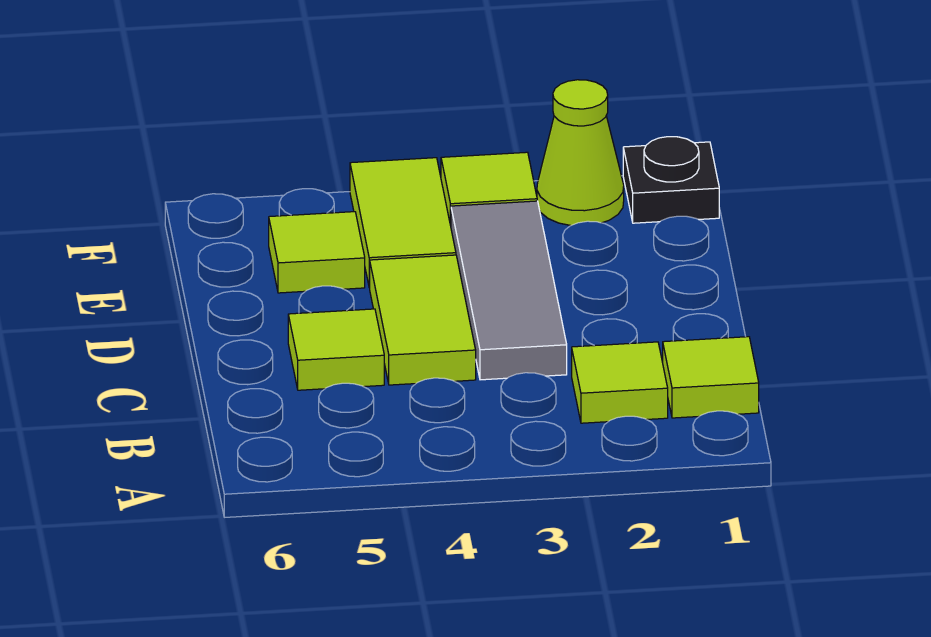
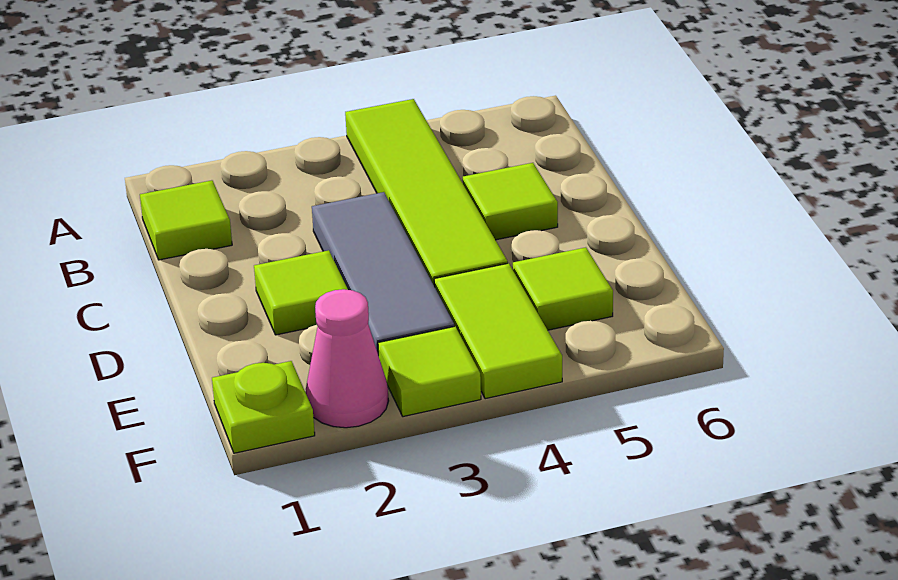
lime 1x1 tile [572,342,668,423] -> lime 1x1 tile moved to [254,250,348,335]
lime 1x2 tile [369,255,476,385] -> lime 1x4 tile [345,99,508,287]
black 1x1 plate [623,137,719,223] -> lime 1x1 plate [212,361,315,453]
lime 1x1 cone [537,80,624,226] -> pink 1x1 cone [306,289,389,428]

